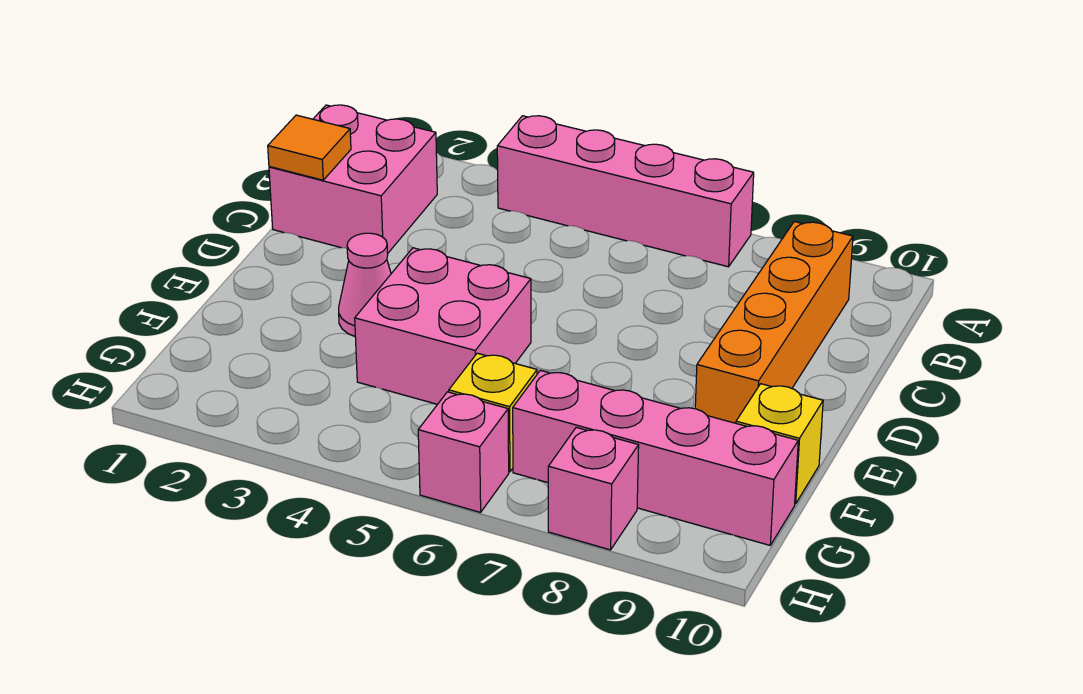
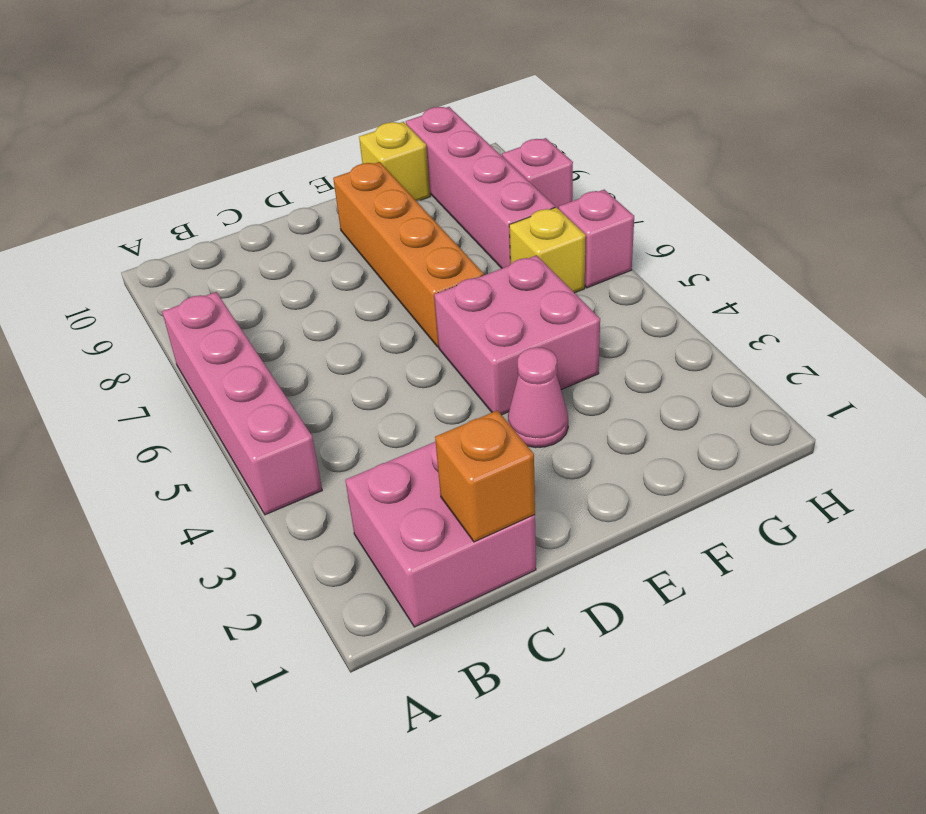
orange 1x4 brick [695,222,853,423] -> orange 1x4 brick turned to [333,162,484,347]
orange 1x1 tile [268,115,351,180] -> orange 1x1 brick [435,410,535,542]

